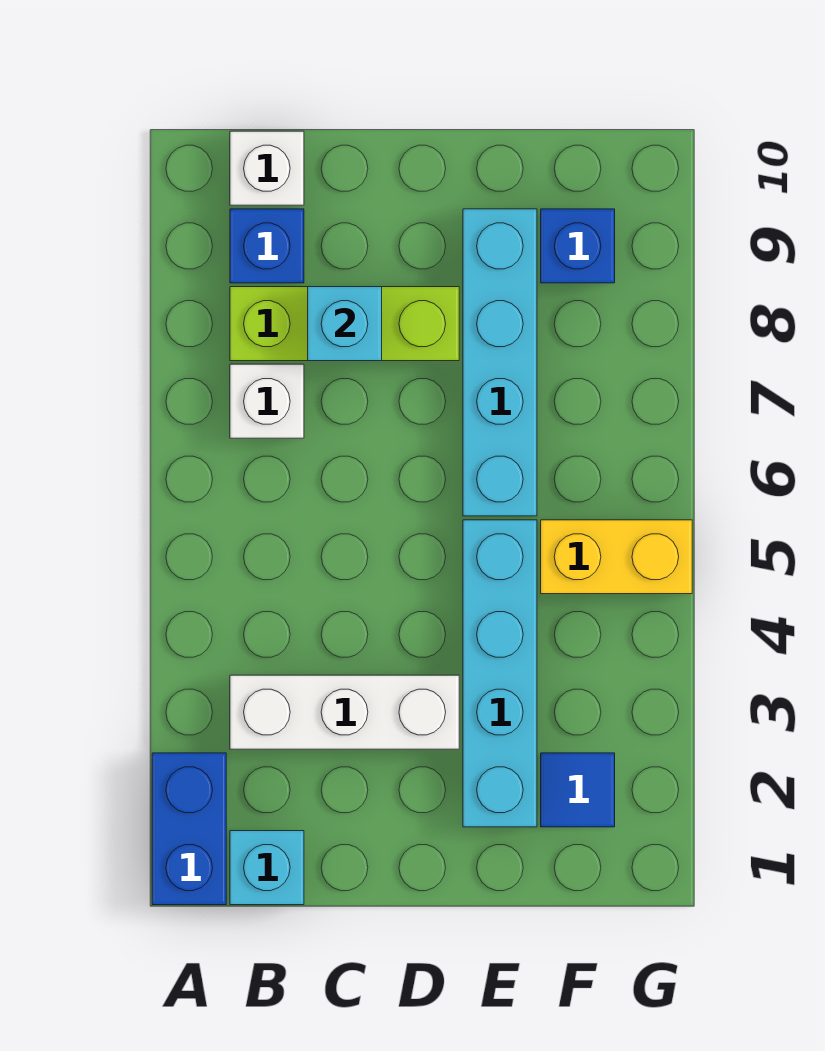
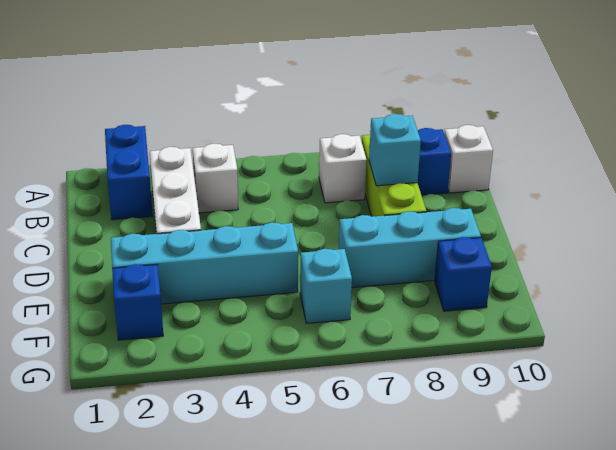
blue 1x2 brick [152,753,226,905] -> blue 1x2 brick turned to [105,125,153,220]
cyan 1x1 brick [230,831,304,905] -> cyan 1x1 brick moved to [300,249,352,323]
none -> white 1x1 brick [193,144,238,213]
cyan 1x4 brick [463,209,537,516] -> cyan 1x3 brick [339,208,481,288]
blue 1x1 tile [541,753,615,827] -> blue 1x1 brick [112,264,163,340]
yellow 1x2 brick [541,520,692,594] -> none

